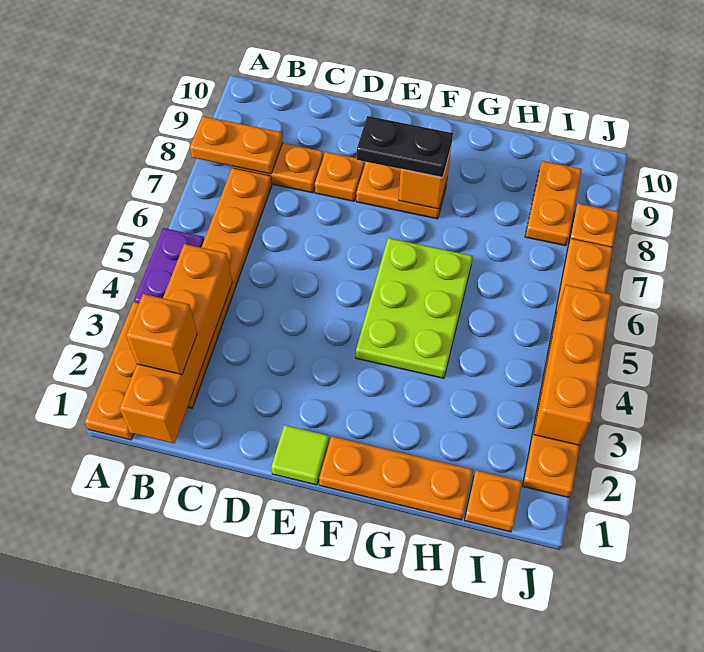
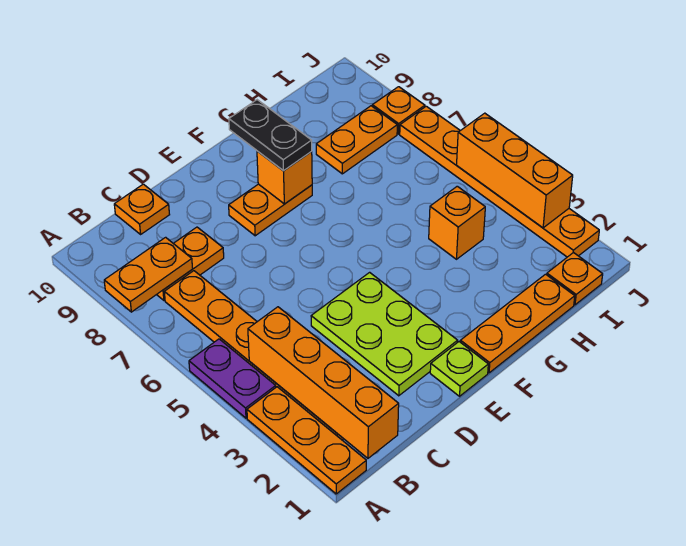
orange 1x1 brick [126,294,197,374] -> orange 1x1 brick moved to [429,186,485,259]
orange 1x1 plate [315,152,364,201] -> orange 1x1 plate moved to [114,184,170,234]
lime 1x1 tile [271,425,329,485] -> lime 1x1 plate [430,342,488,396]
black 1x2 plate [357,116,453,177] -> black 1x2 plate turned to [229,100,312,171]
lime 2x3 plate [356,238,473,378] -> lime 2x3 plate moved to [311,272,458,396]
orange 1x2 plate [525,161,582,246] -> orange 1x2 plate turned to [316,106,397,174]

